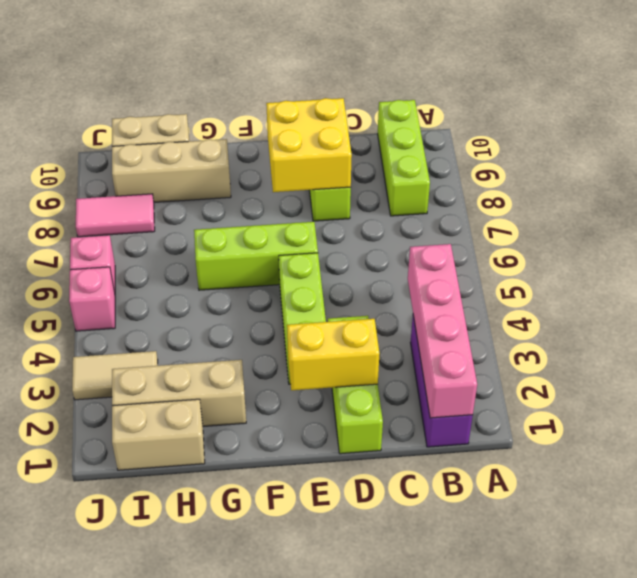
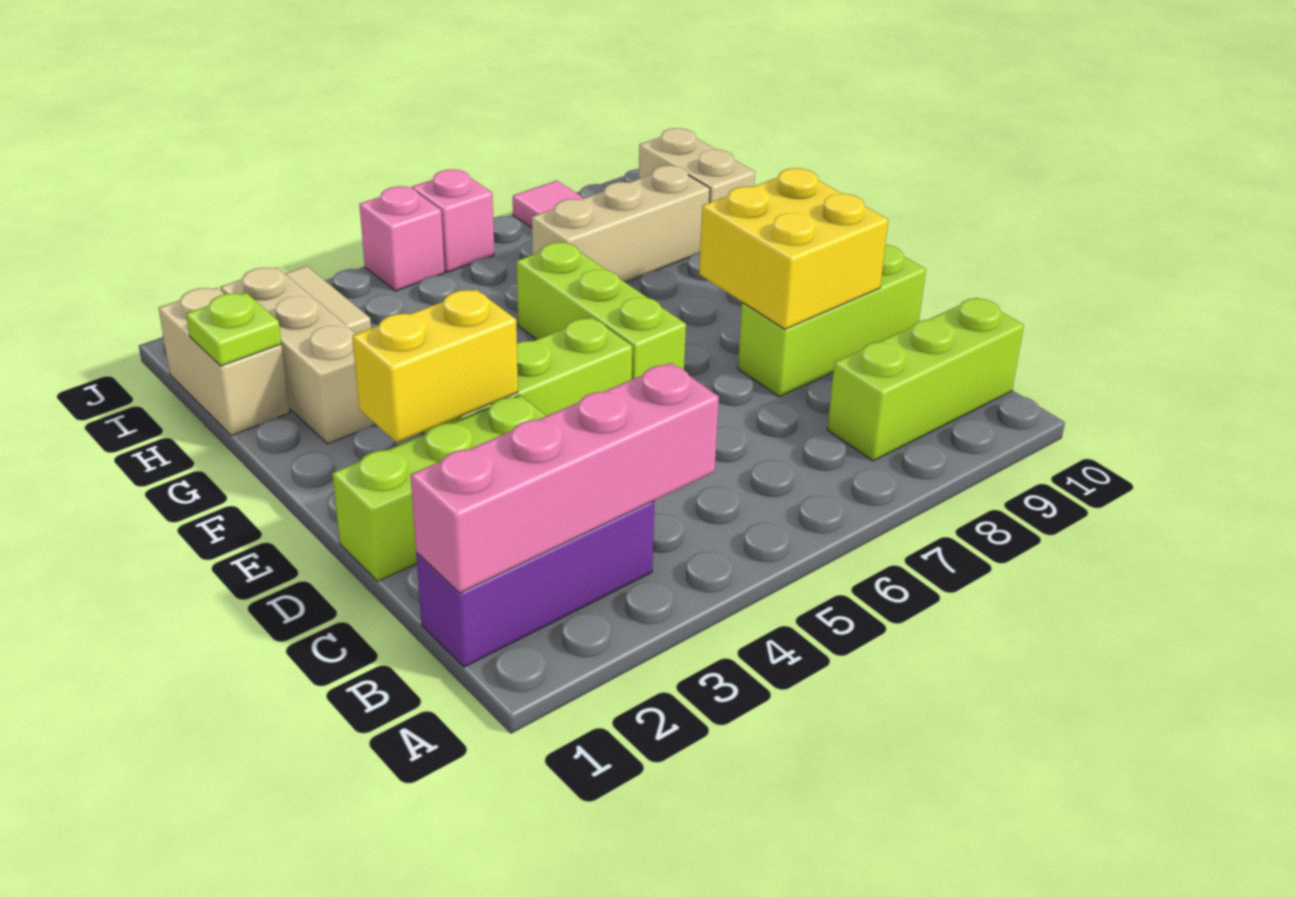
yellow 1x2 brick [287,319,380,390] -> yellow 1x2 brick turned to [352,290,518,443]
tan 1x3 brick [112,139,231,202] -> tan 1x3 brick turned to [532,165,710,282]
none -> lime 1x1 plate [186,293,281,366]

